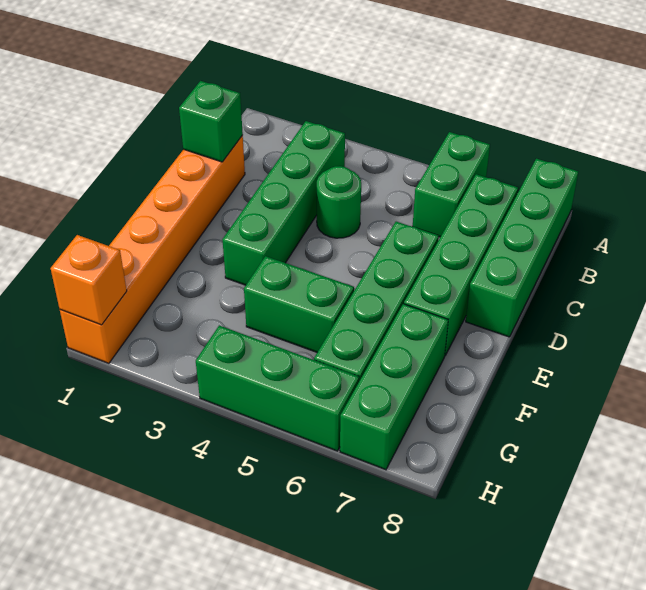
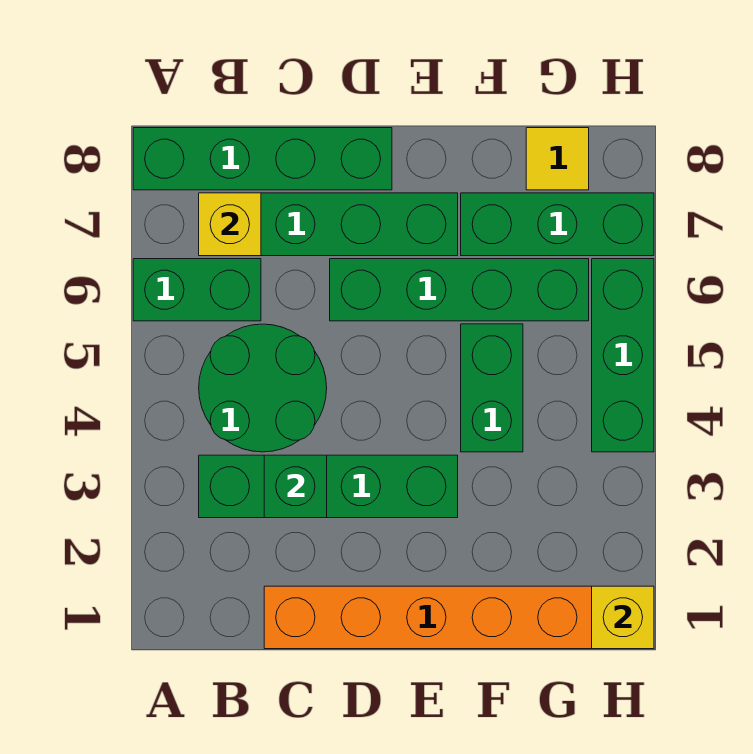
none -> yellow 1x1 brick [199,193,261,256]
green 1x1 brick [179,81,243,162] -> green 1x1 brick moved to [264,455,327,518]
green 1x1 round brick [317,166,361,238] -> green 2x2 round brick [199,324,327,452]
none -> yellow 1x1 tile [526,128,589,190]
orange 1x1 brick [50,235,127,325] -> yellow 1x1 brick [592,586,654,649]

